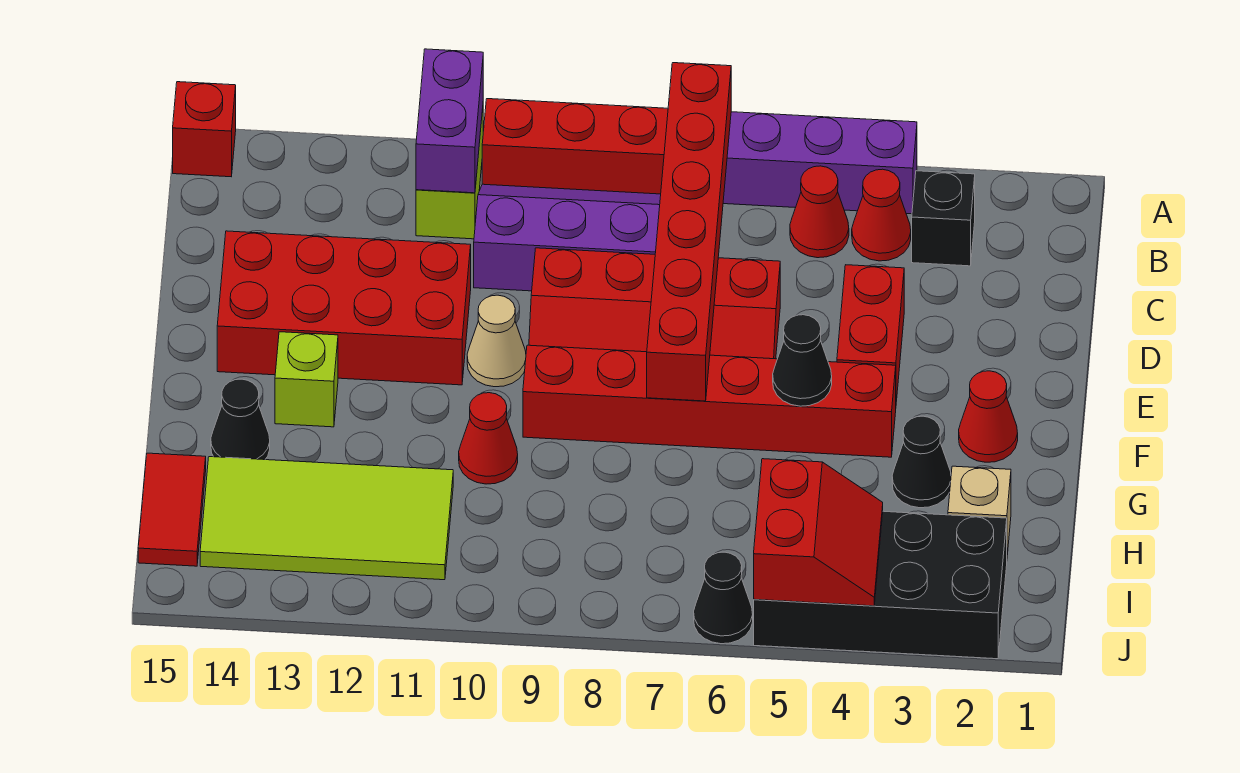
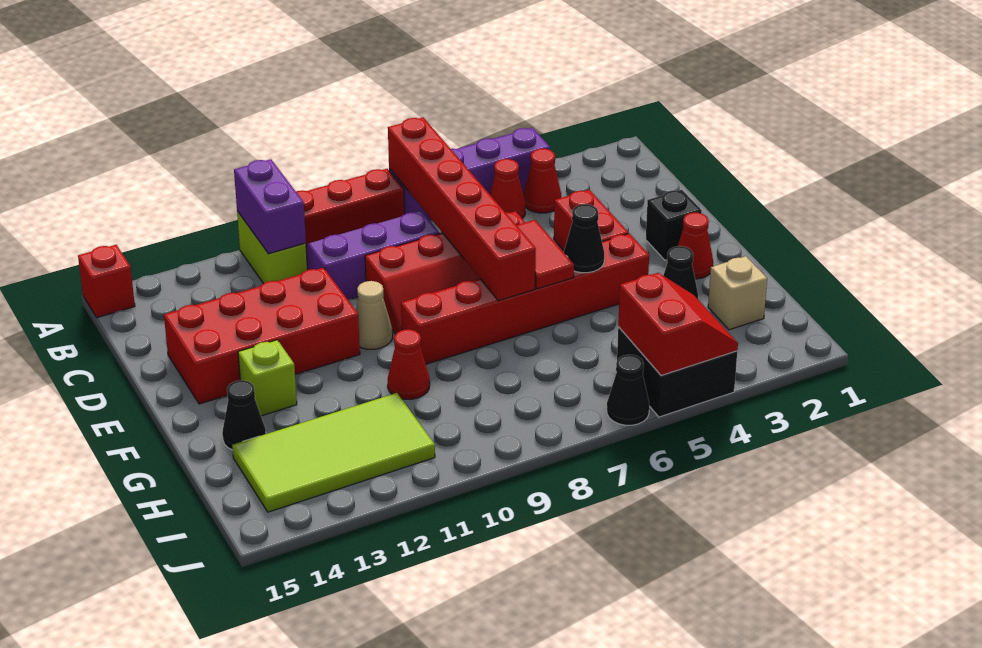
black 1x1 brick [912,171,975,266] -> black 1x1 brick moved to [646,190,702,260]
red 1x2 tile [138,453,206,566] -> red 1x2 tile moved to [517,220,574,289]
black 2x4 brick [754,511,1007,659] -> black 2x2 brick [617,327,737,417]

